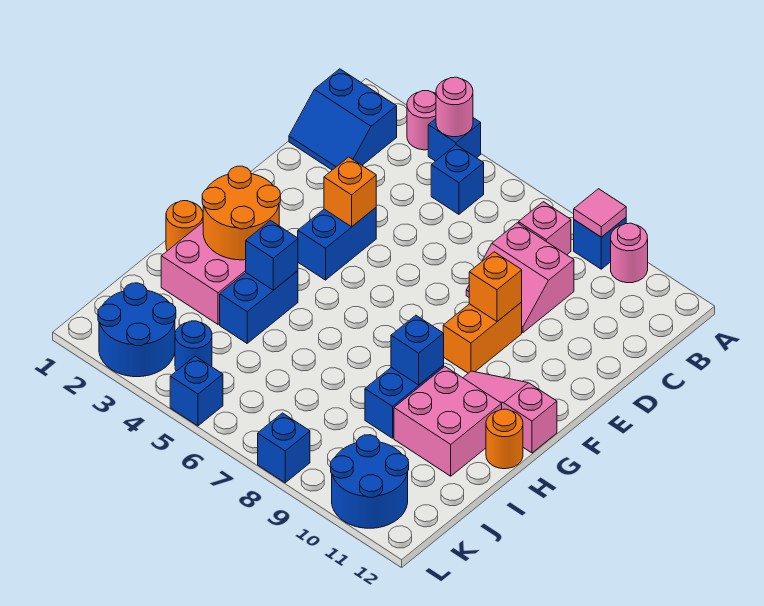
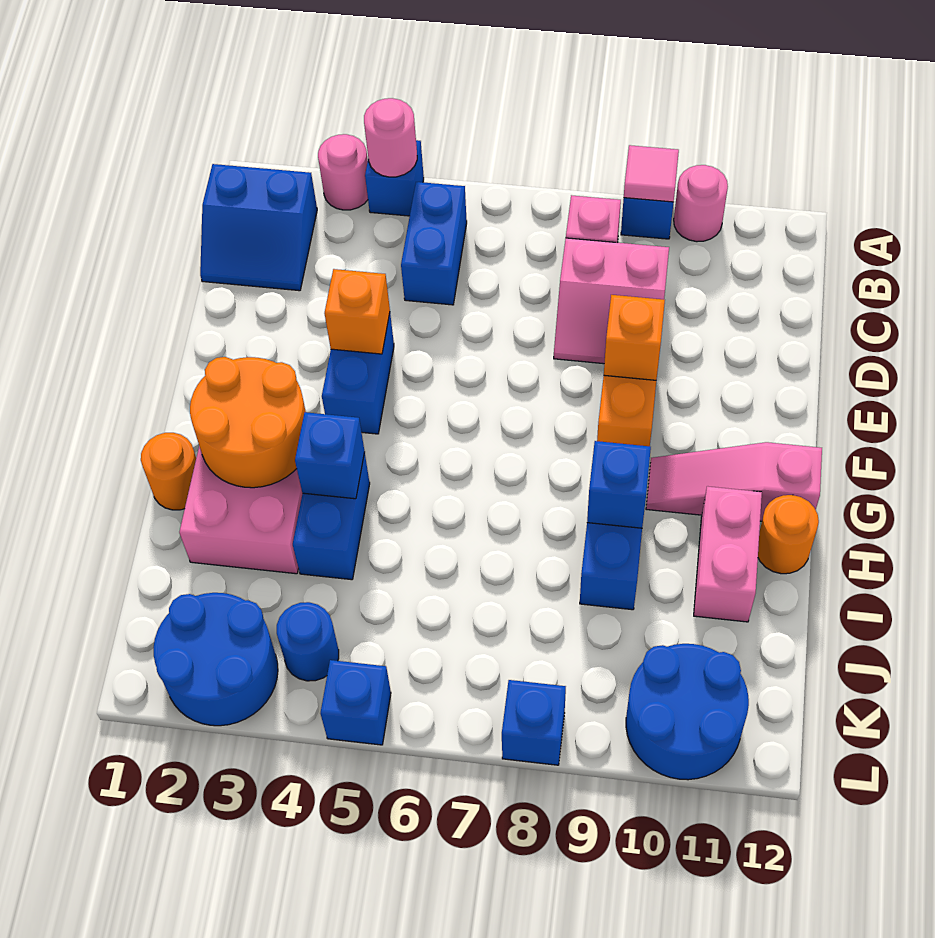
blue 1x1 brick [431,145,484,214] -> blue 1x2 brick [401,182,467,305]
pink 2x2 brick [394,367,502,476] -> pink 1x2 brick [694,486,762,622]

